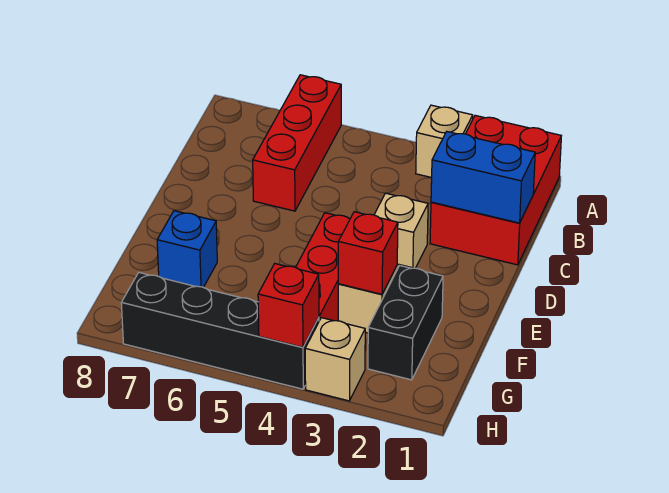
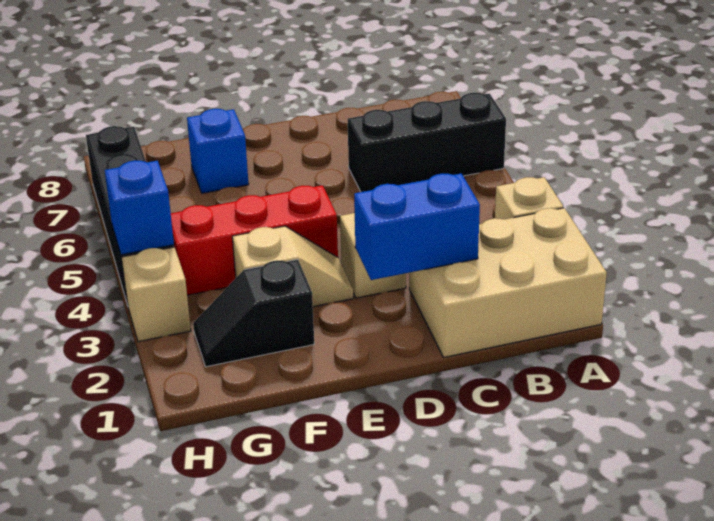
red 2x3 brick [430,115,561,265] -> tan 2x3 brick [409,208,607,357]
red 1x3 brick [253,75,341,211] -> black 1x3 brick [347,93,506,192]
blue 1x2 brick [431,132,535,223] -> blue 1x2 brick turned to [354,173,480,280]
black 1x2 brick [368,266,443,380] -> black 1x2 slope [193,259,314,367]
red 1x1 brick [338,212,398,294] -> none
red 1x1 brick [258,264,319,347] -> blue 1x1 brick [105,160,174,255]

